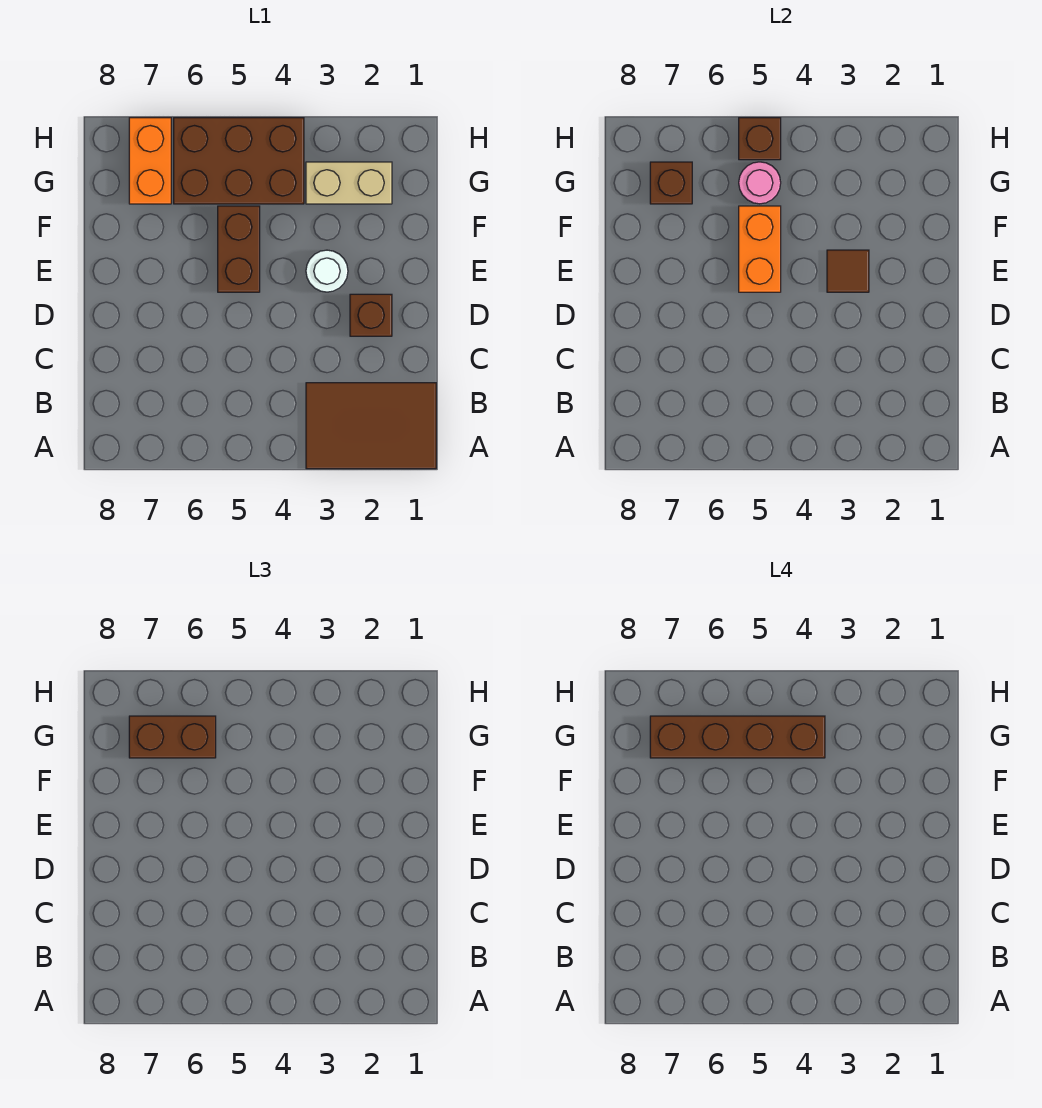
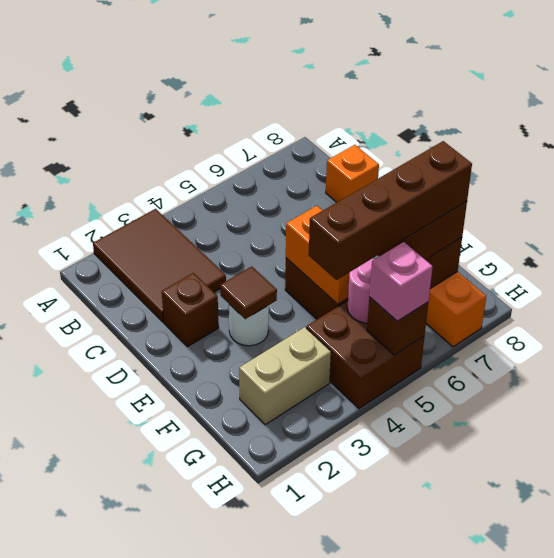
brown 2x3 tile [306,383,436,469] -> brown 2x3 tile turned to [93,209,226,322]
none -> orange 1x1 brick [326,145,379,202]
brown 2x3 brick [174,118,304,204] -> brown 2x2 brick [306,301,424,408]
none -> pink 1x1 brick [369,242,433,321]

